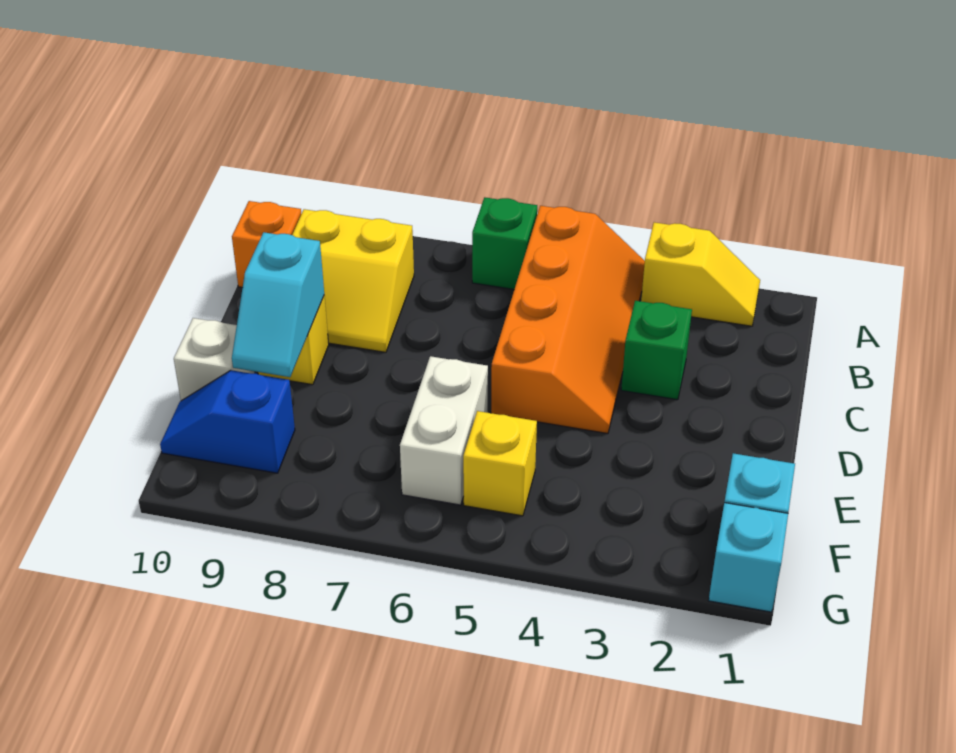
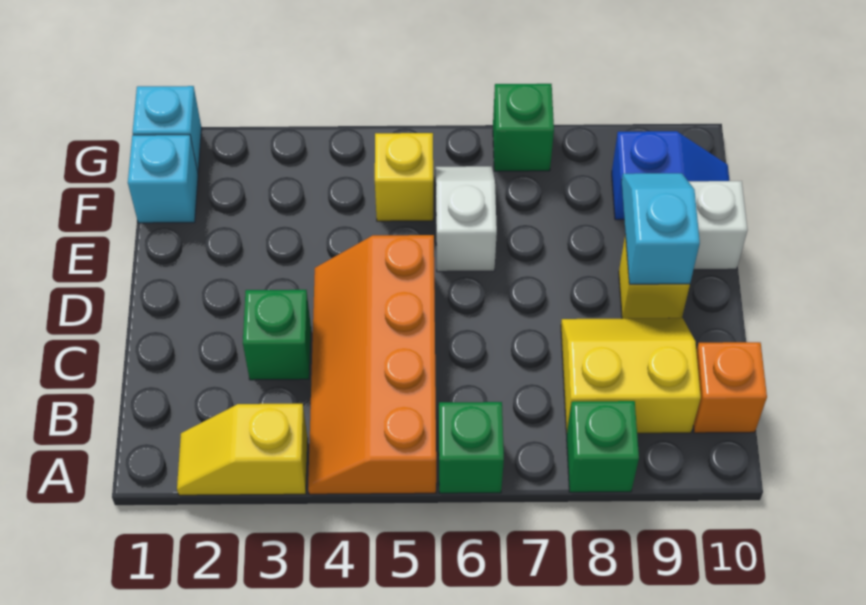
none -> green 1x1 brick [567,401,639,492]
white 1x2 brick [400,356,488,505] -> white 1x2 slope [436,166,497,272]
none -> green 1x1 brick [493,84,554,171]

